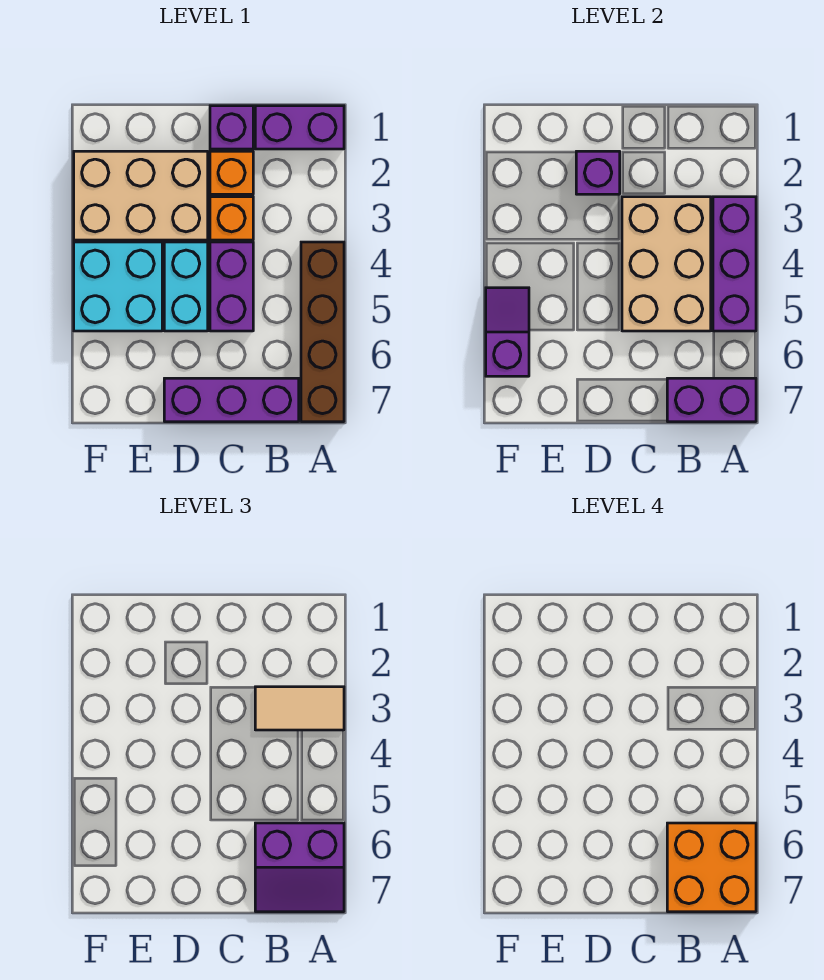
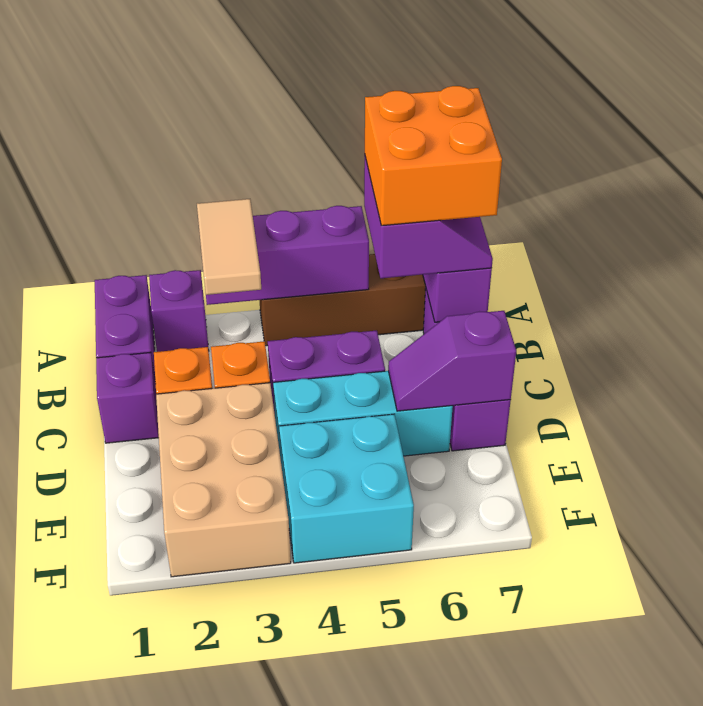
tan 2x3 brick [622,197,711,331] -> none
purple 1x1 brick [576,151,620,194] -> purple 1x1 brick moved to [149,270,209,352]
cyan 1x2 brick [164,242,208,331] -> cyan 1x3 brick [273,371,453,458]
purple 1x2 slope [486,288,529,376] -> purple 1x2 slope moved to [388,311,516,411]

